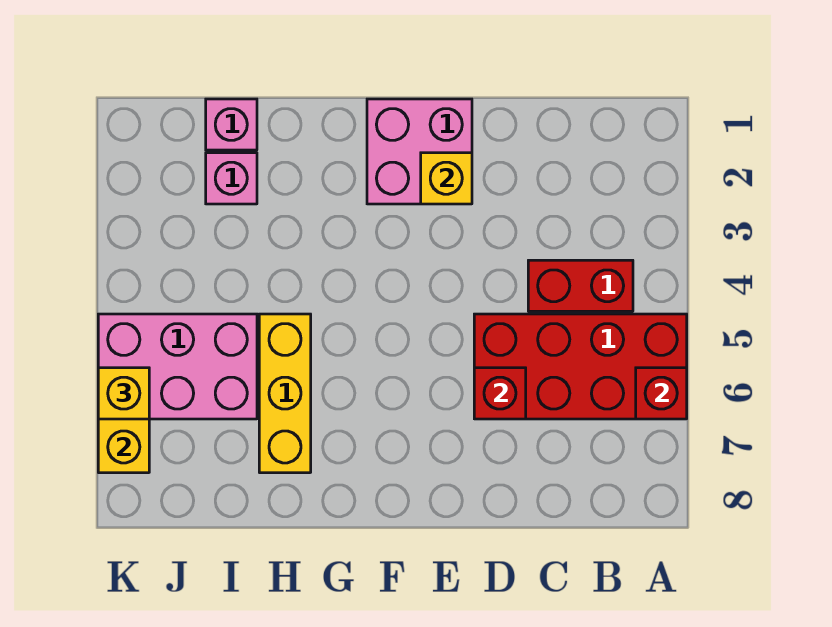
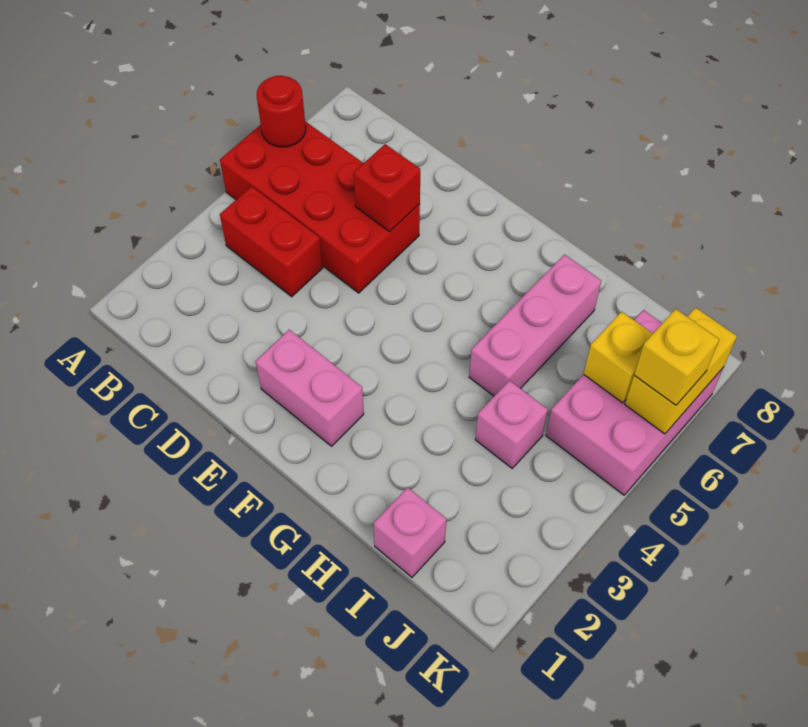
red 1x1 brick [636,368,687,419] -> red 1x1 round brick [257,76,306,147]
pink 2x2 brick [367,99,472,204] -> pink 1x2 brick [256,330,364,446]
yellow 1x1 brick [421,153,472,204] -> yellow 1x1 brick moved to [584,312,653,403]
yellow 1x3 brick [259,314,311,473] -> pink 1x3 brick [469,255,601,396]
pink 1x1 brick [206,153,257,204] -> pink 1x1 brick moved to [475,381,548,468]
pink 2x3 brick [98,314,257,419] -> pink 2x3 brick turned to [546,310,723,495]

